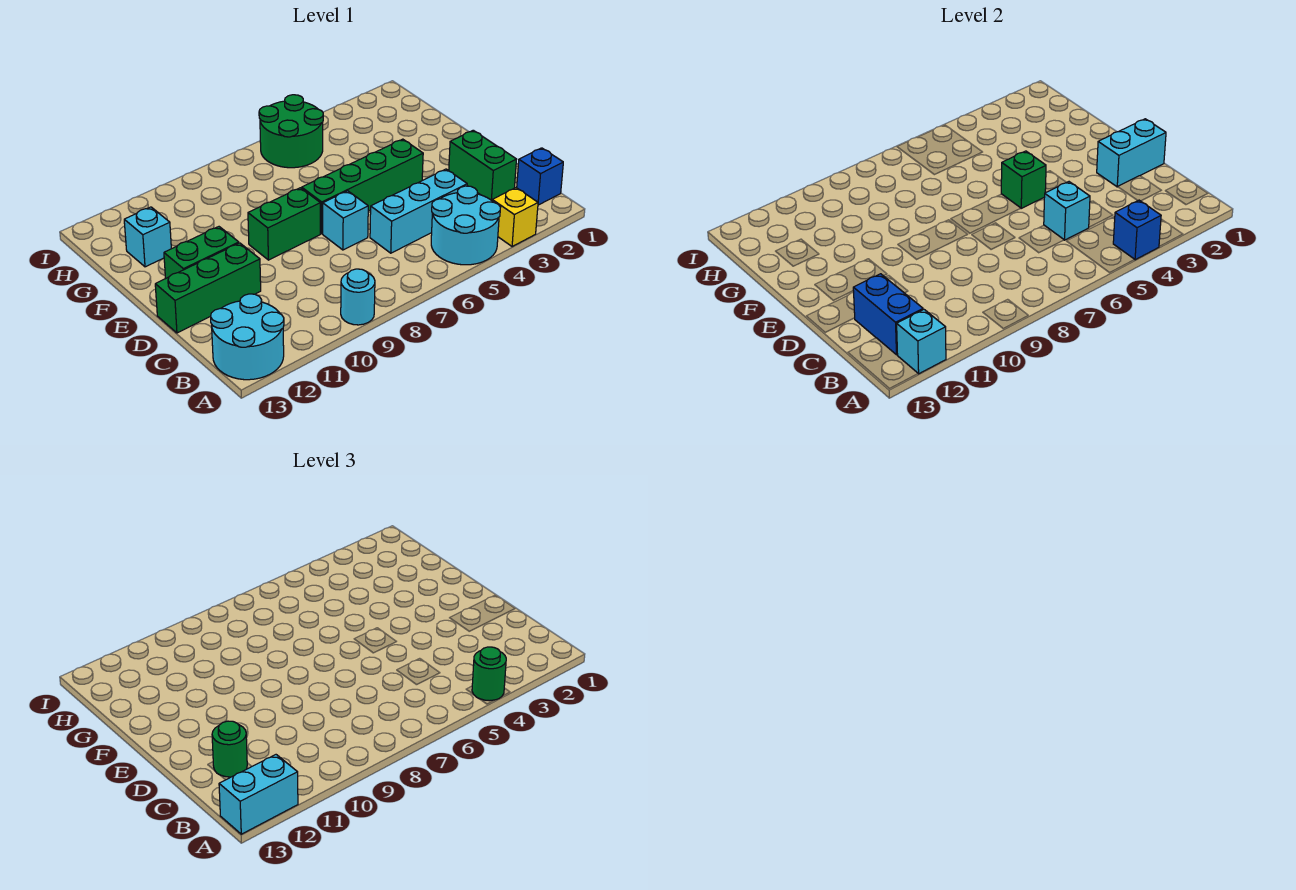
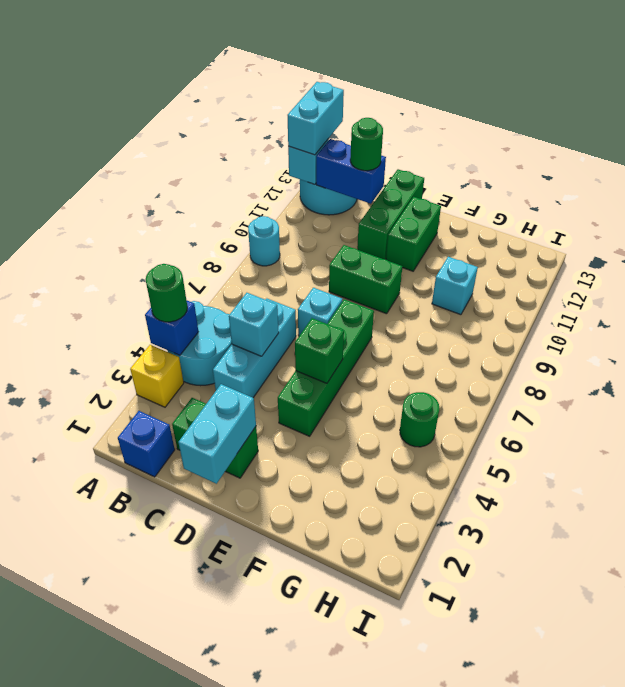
green 1x2 brick [248,188,320,260] -> green 1x2 brick turned to [329,245,402,314]
cyan 1x1 brick [124,207,171,267] -> cyan 1x1 brick moved to [432,257,478,315]
green 2x2 round brick [259,95,323,168] -> green 1x1 round brick [400,392,439,447]

